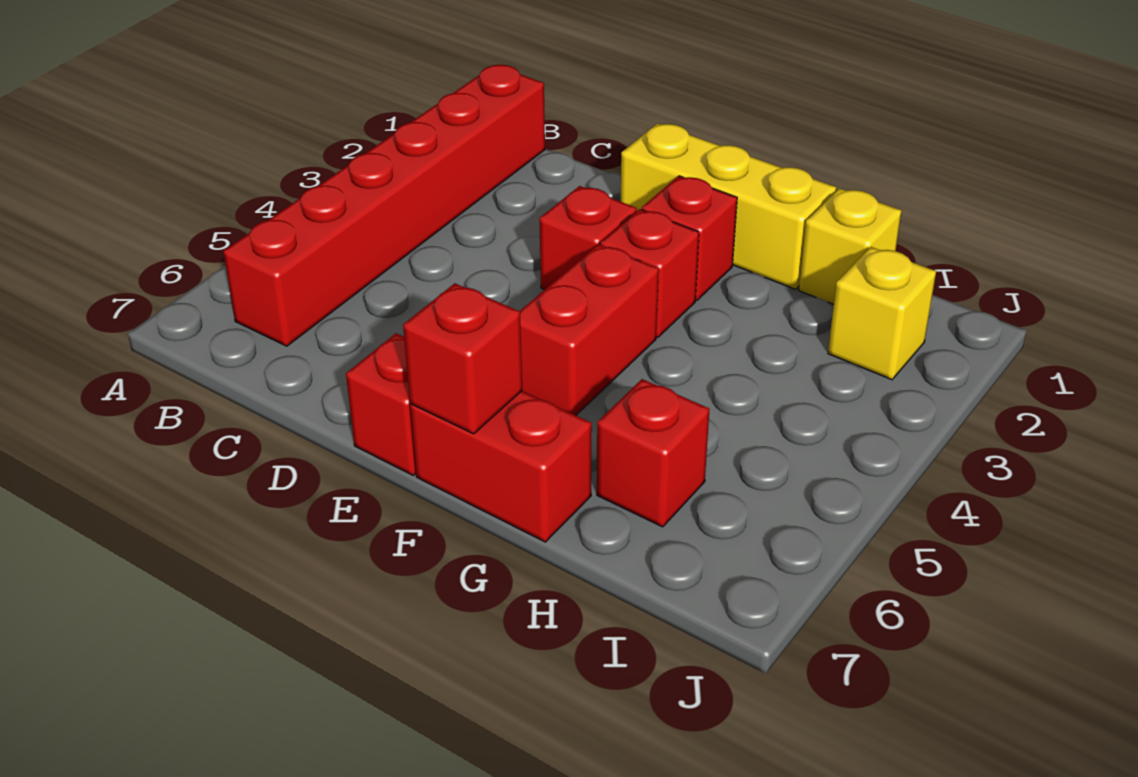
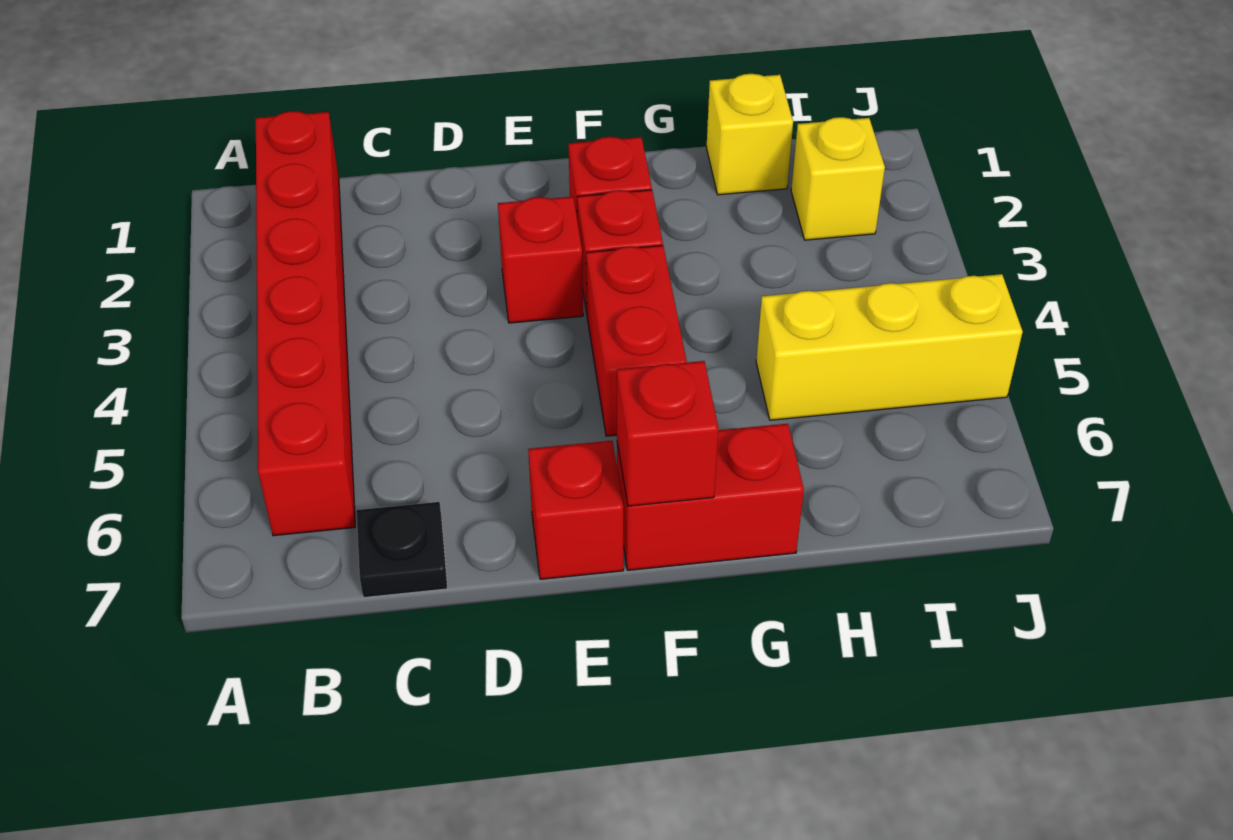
none -> black 1x1 plate [356,502,448,598]
yellow 1x3 brick [621,123,836,289] -> yellow 1x3 brick moved to [756,274,1023,420]
red 1x1 brick [597,379,710,527] -> none

